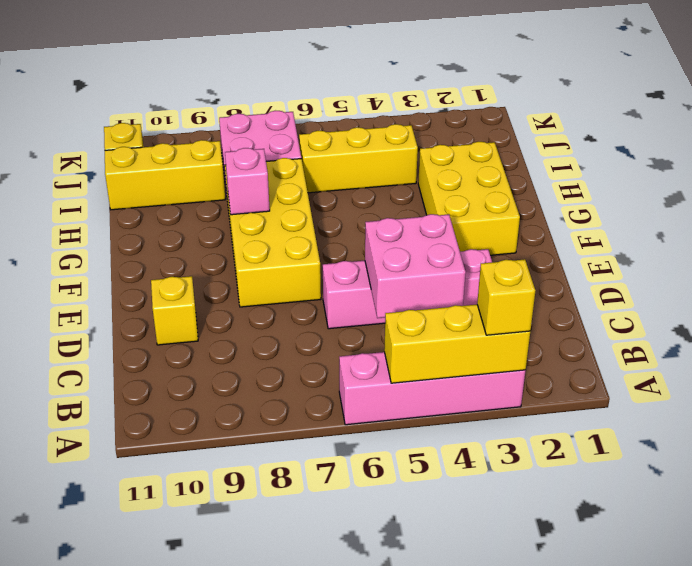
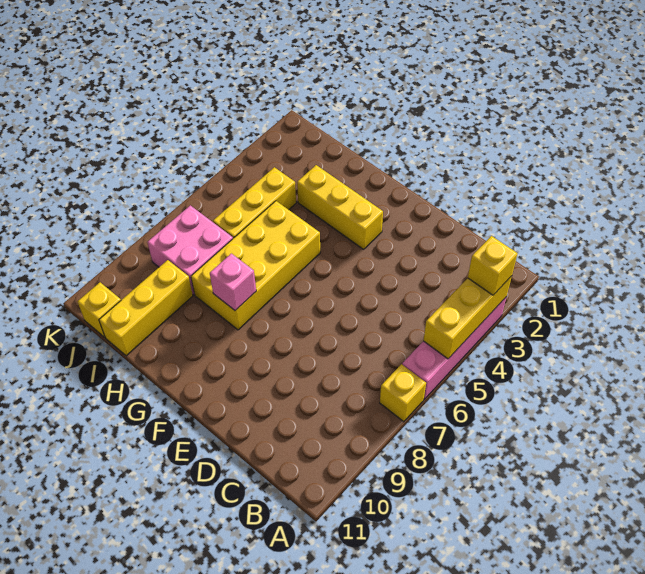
pink 2x2 brick [365,214,466,318] -> none
pink 1x4 brick [323,249,492,329] -> none
yellow 1x1 brick [151,276,198,345] -> yellow 1x1 brick moved to [380,364,426,422]
yellow 2x4 brick [225,158,321,307] -> yellow 2x4 brick turned to [191,201,320,330]
yellow 2x3 brick [418,142,520,255] -> yellow 1x3 brick [297,165,383,249]

